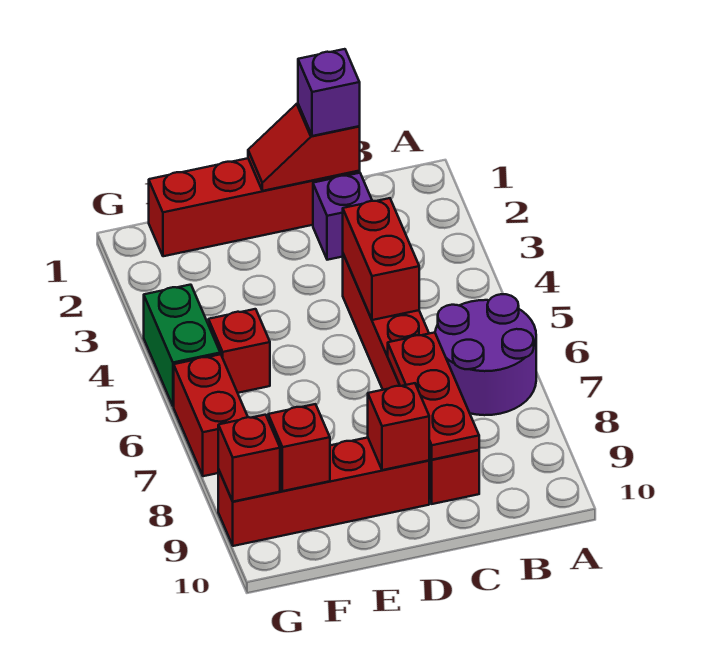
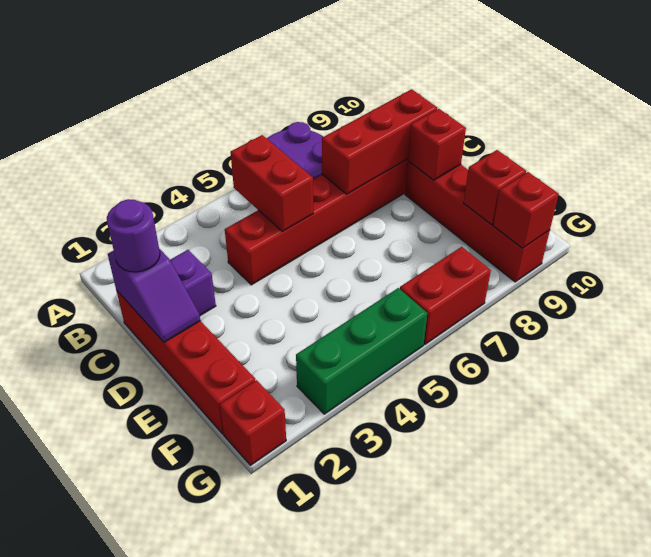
red 1x2 slope [248,103,360,191] -> purple 1x2 slope [108,249,200,342]
purple 1x1 brick [298,49,360,136] -> purple 1x1 round brick [107,199,160,272]
red 1x2 brick [343,198,419,320] -> red 1x2 brick turned to [230,135,313,232]
red 1x3 plate [388,332,479,460] -> red 1x3 brick [322,89,438,194]
red 1x1 brick [208,309,270,393] -> red 1x1 brick moved to [219,380,286,465]
green 1x2 brick [144,285,220,406] -> green 1x3 brick [296,288,427,414]

